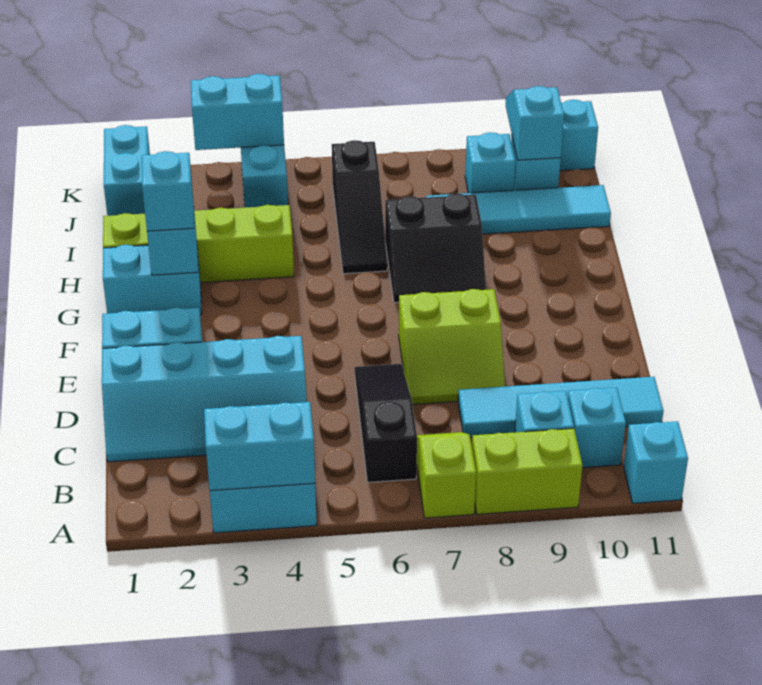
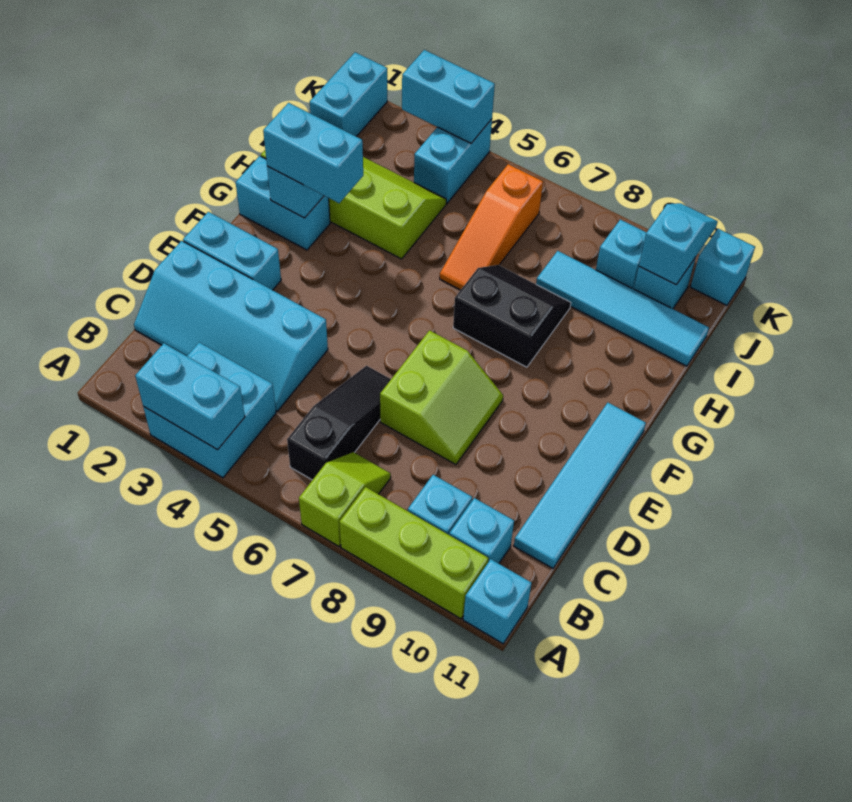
lime 1x2 brick [472,428,583,514] -> lime 1x3 brick [339,487,488,619]
cyan 1x4 tile [458,377,663,437] -> cyan 1x4 tile turned to [514,403,646,568]
lime 2x2 slope [399,289,505,404] -> lime 2x2 slope turned to [380,330,503,465]
cyan 1x1 brick [142,151,194,231] -> cyan 1x2 brick [263,103,363,203]
black 2x2 slope [385,194,486,303] -> black 2x2 slope turned to [453,265,571,367]
black 1x3 slope [332,140,387,274] -> orange 1x3 slope [440,164,543,290]

